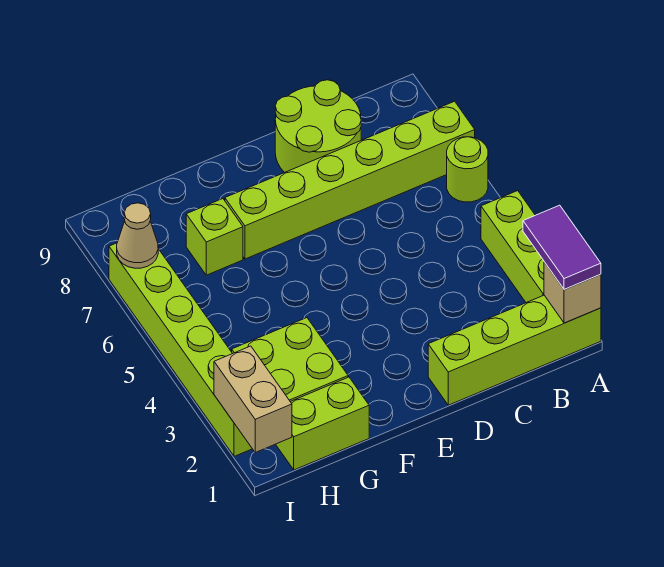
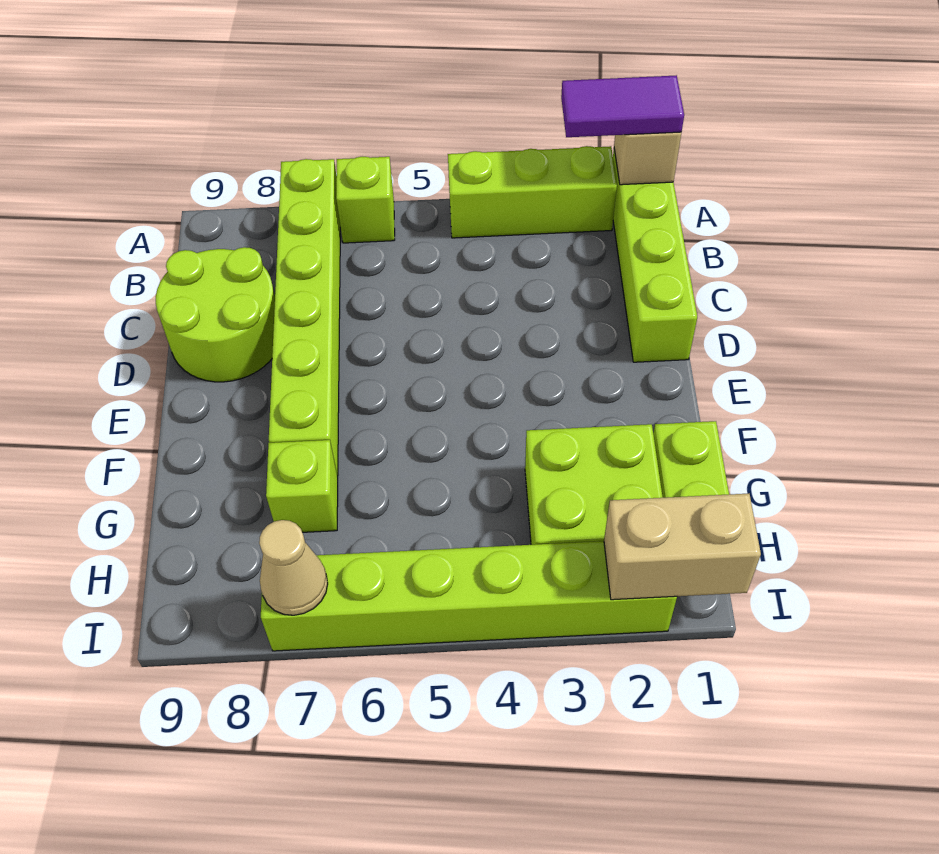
lime 1x1 round brick [447,137,488,202] -> lime 1x1 brick [336,157,395,243]

